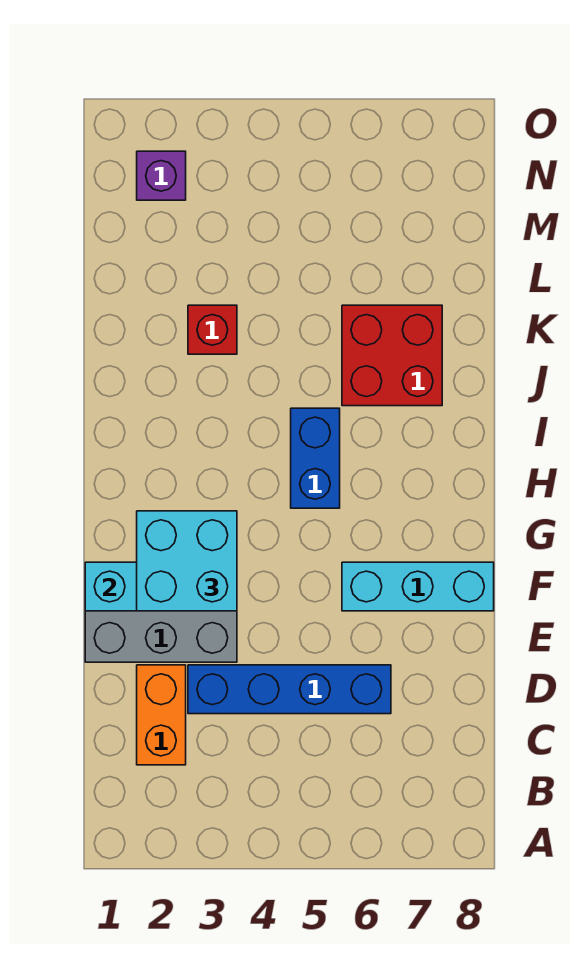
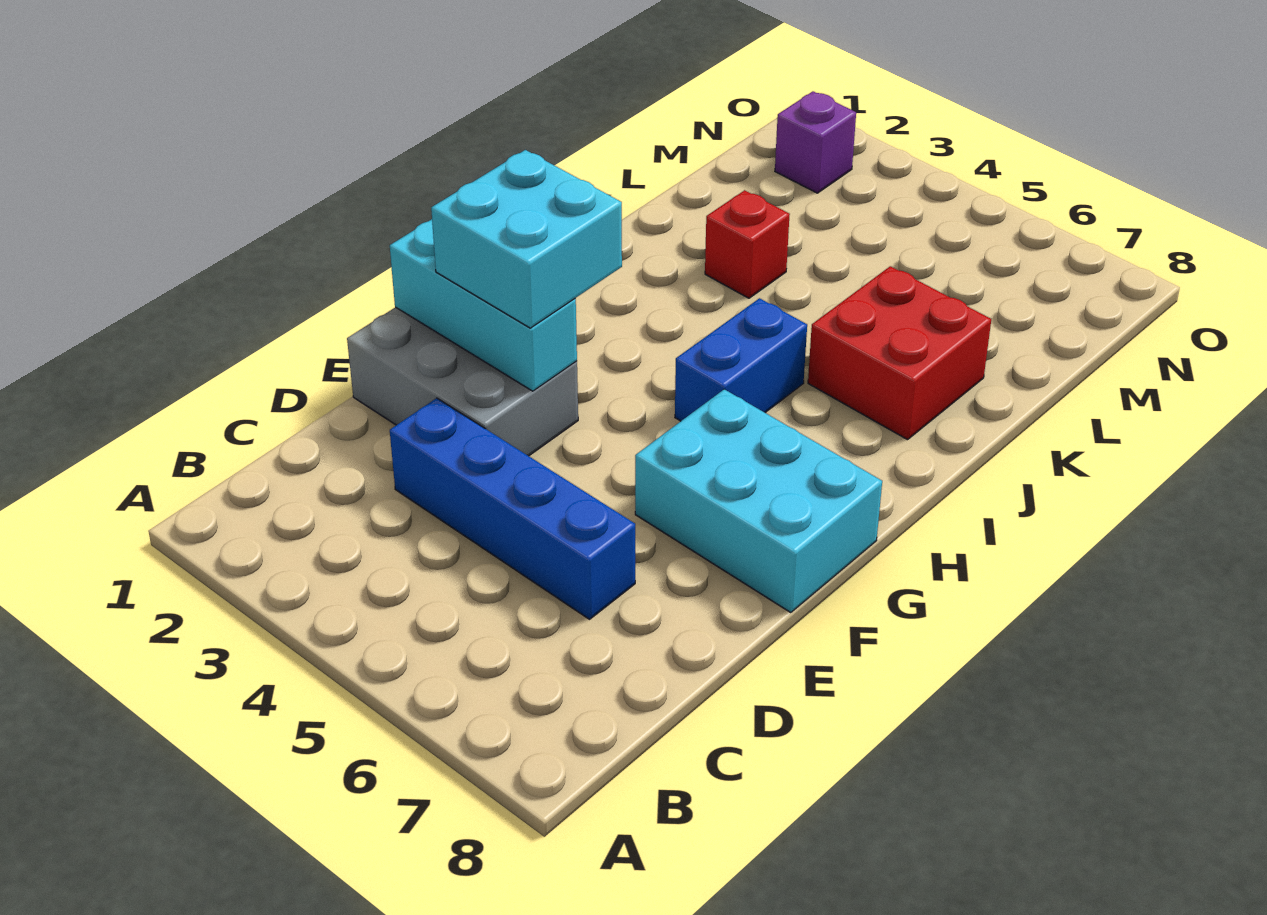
orange 1x2 brick [137,665,186,765] -> none
cyan 1x3 brick [342,562,494,611] -> cyan 2x3 brick [635,389,882,613]

